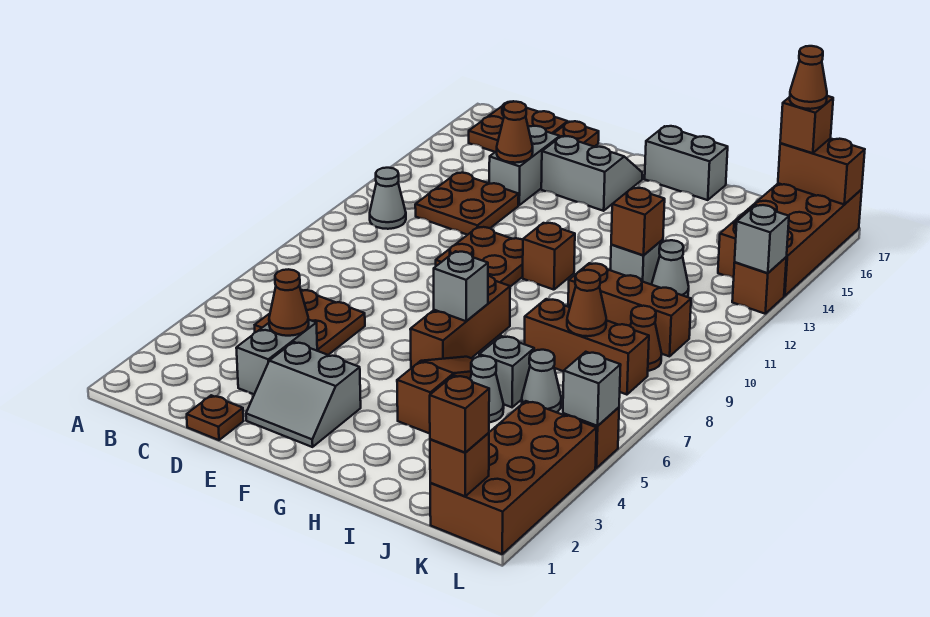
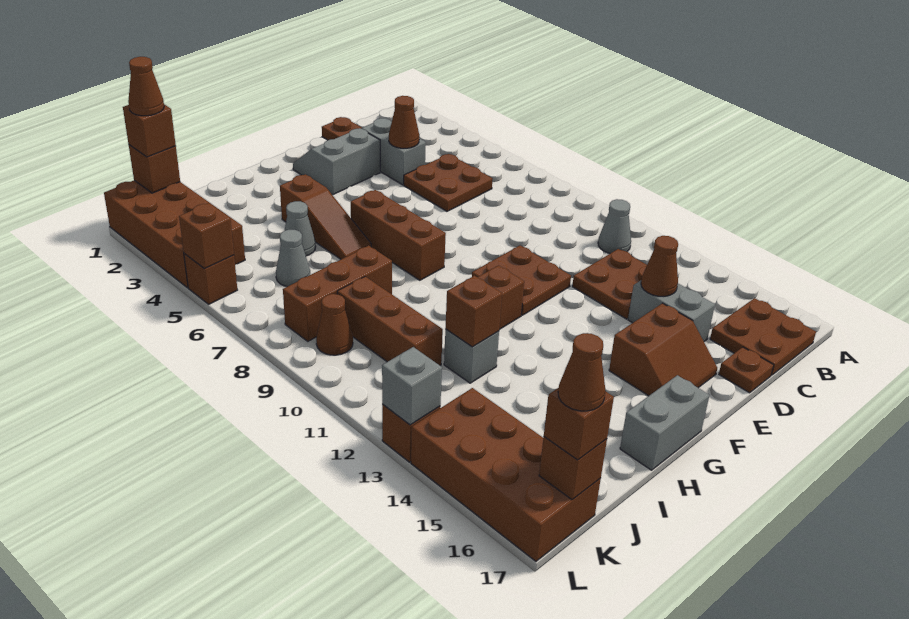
grey 2x2 slope [541,136,642,211] -> brown 2x2 slope [609,303,717,396]
grey 1x1 brick [434,251,488,321] -> none
grey 1x1 brick [479,336,534,407] -> none
brown 1x3 brick [568,263,691,356] -> brown 1x3 brick turned to [337,277,443,365]
brown 1x1 cone [567,270,606,336] -> brown 1x1 cone moved to [128,57,164,116]
grey 1x1 cone [652,240,689,297] -> none
brown 1x2 brick [778,138,865,205] -> brown 1x1 brick [539,437,607,500]
grey 1x1 brick [563,352,621,426] -> brown 1x1 brick [179,203,234,269]

